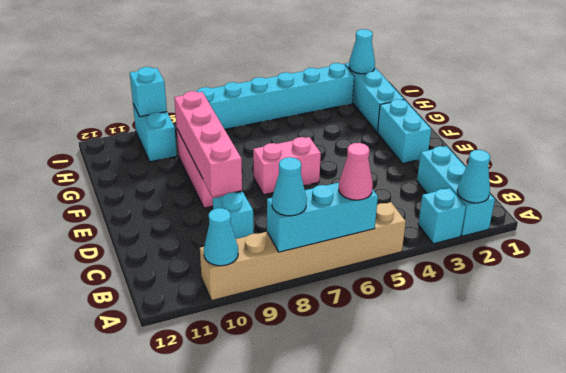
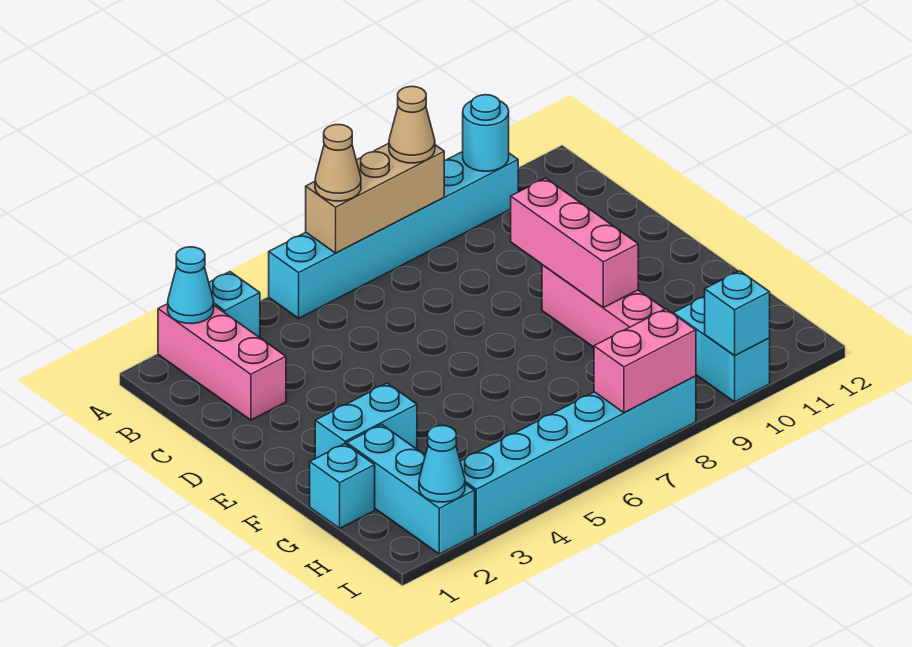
cyan 1x3 brick [417,146,495,236] -> pink 1x3 brick [158,304,286,420]
tan 1x6 brick [200,202,406,301] -> cyan 1x6 brick [269,152,518,318]
cyan 1x3 brick [267,183,378,252] -> tan 1x3 brick [306,143,444,253]
pink 1x1 cone [339,143,373,200] -> tan 1x1 cone [315,125,361,201]
cyan 1x1 cone [272,157,307,216] -> tan 1x1 cone [389,86,435,163]
cyan 1x1 cone [204,208,238,266] -> cyan 1x1 round brick [463,95,509,171]
cyan 1x1 brick [213,192,253,239] -> cyan 1x1 brick moved to [310,444,375,528]
pink 1x4 brick [174,91,242,197] -> pink 1x3 brick [511,178,638,308]
cyan 1x2 brick [377,99,431,164] -> cyan 1x2 brick turned to [315,383,417,458]
pink 1x2 brick [253,137,321,195] -> pink 1x2 brick moved to [594,309,696,413]

